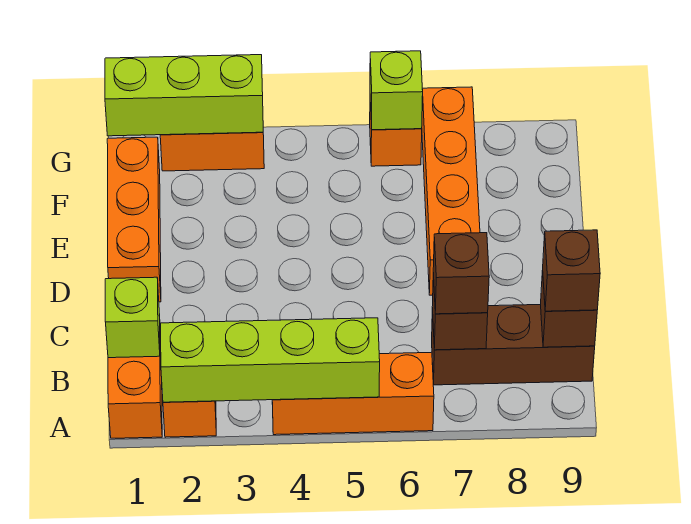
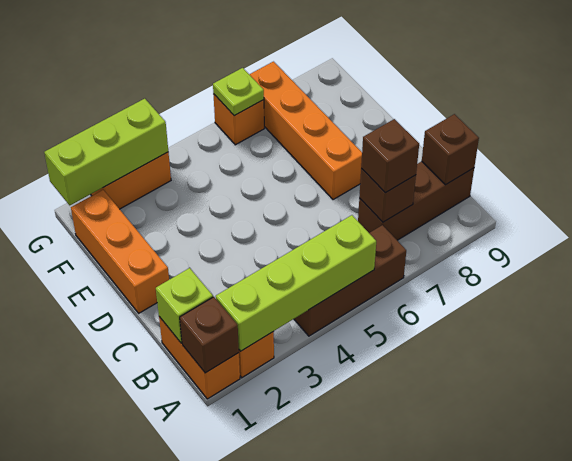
orange 1x3 brick [272,352,434,435] -> brown 1x3 brick [294,225,406,336]
brown 1x1 brick [543,230,600,311] -> brown 1x1 brick moved to [180,297,239,373]
lime 1x1 brick [370,51,423,130] -> lime 1x1 plate [213,68,264,116]

